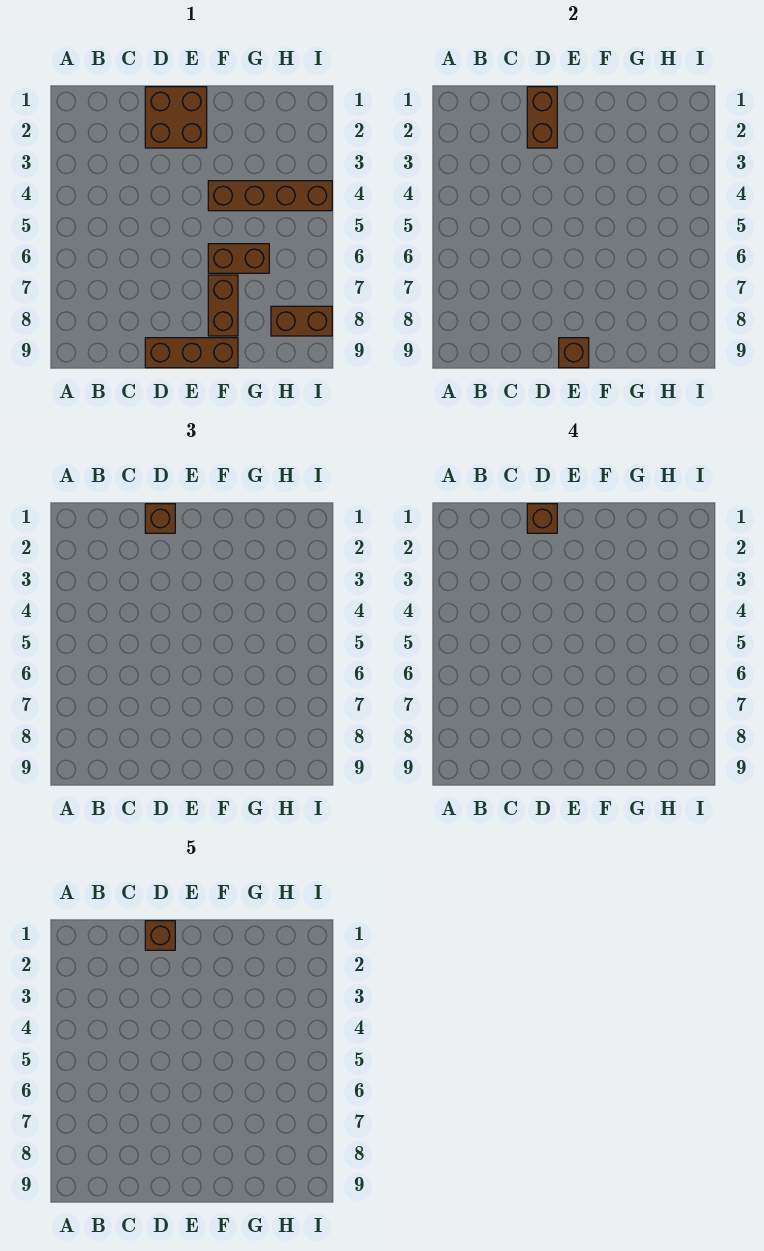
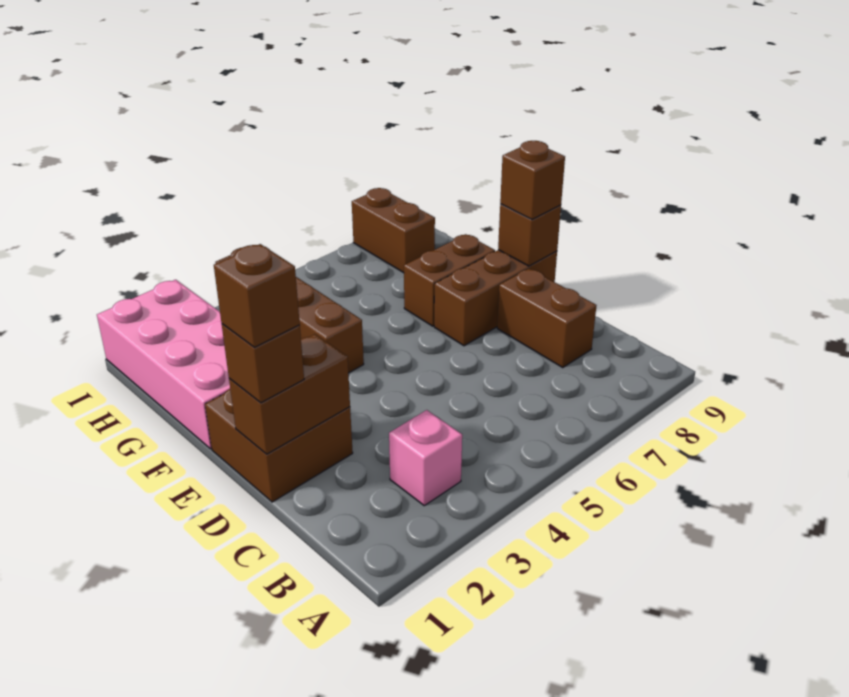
none -> pink 1x1 brick [389,410,462,506]
brown 1x1 brick [145,921,175,950] -> brown 1x1 brick moved to [500,141,565,219]
brown 1x3 brick [145,338,238,368] -> brown 1x3 brick turned to [434,250,557,346]
none -> pink 2x4 brick [97,280,230,449]
brown 1x2 brick [208,244,269,273] -> brown 1x2 brick moved to [497,269,597,367]

